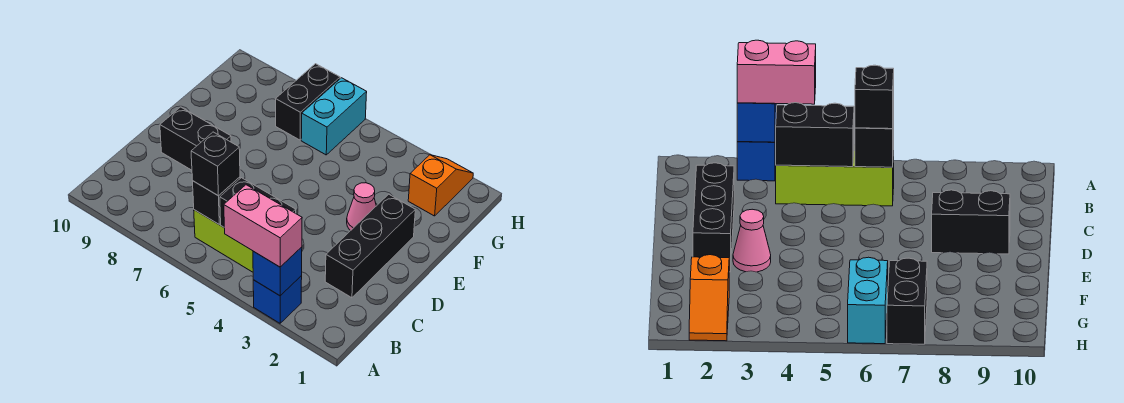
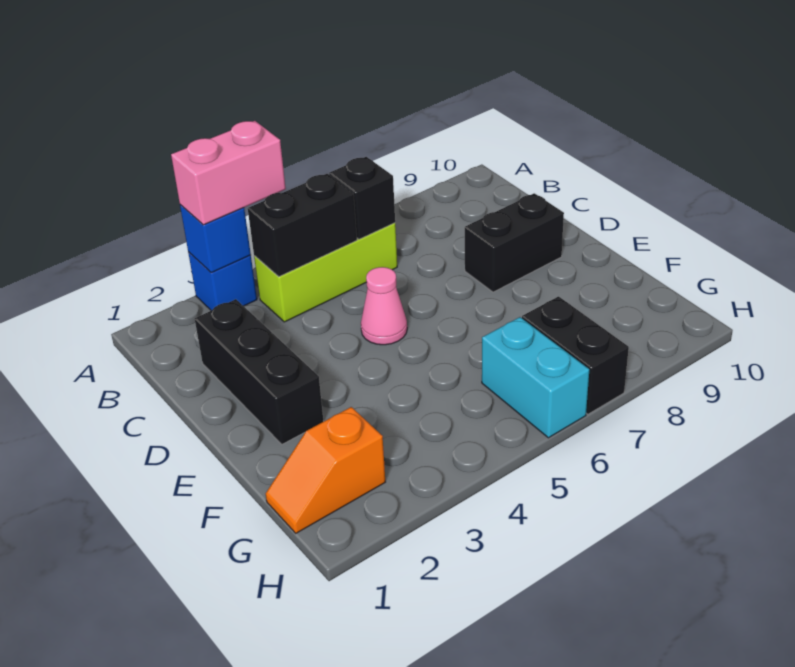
black 1x1 brick [191,132,240,196] -> none
pink 1x1 cone [347,183,376,231] -> pink 1x1 cone moved to [361,267,407,345]
orange 1x2 slope [408,155,473,216] -> orange 1x2 slope turned to [266,407,385,533]

